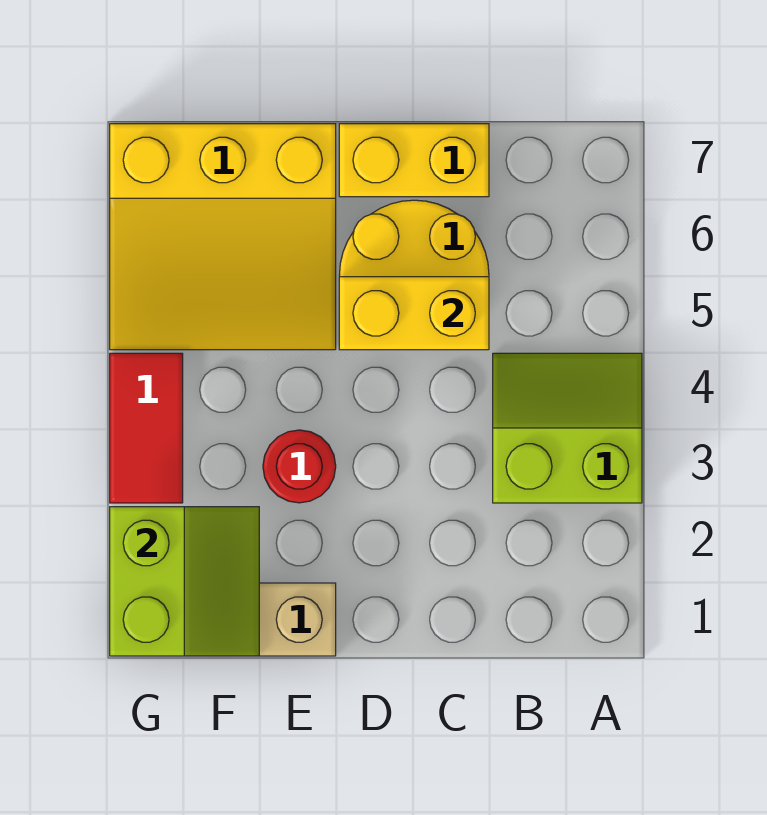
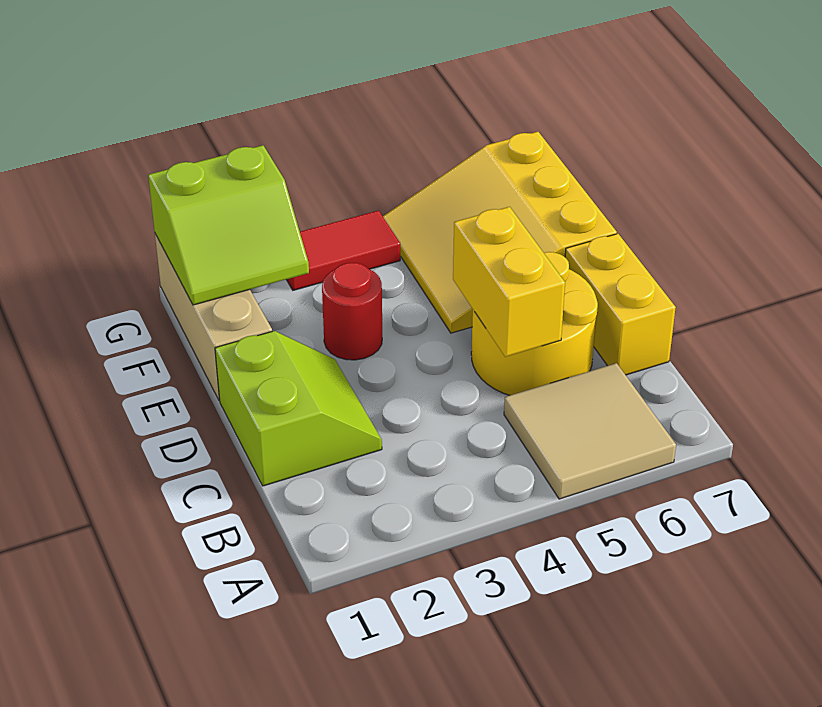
lime 2x2 slope [493,353,642,503] -> lime 2x2 slope moved to [215,331,382,486]
none -> tan 2x2 tile [504,363,676,499]

